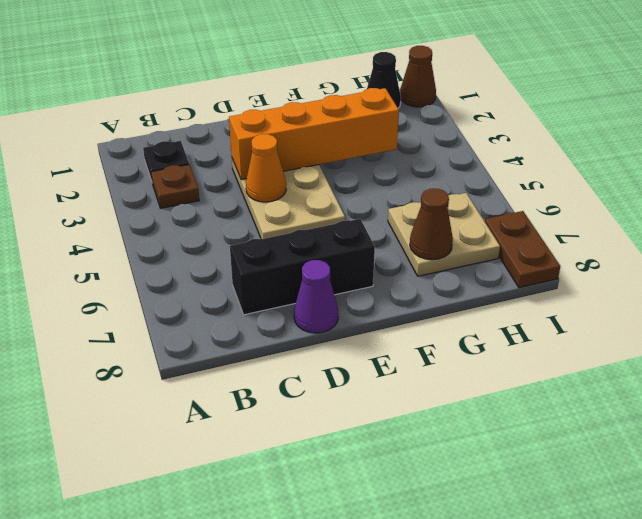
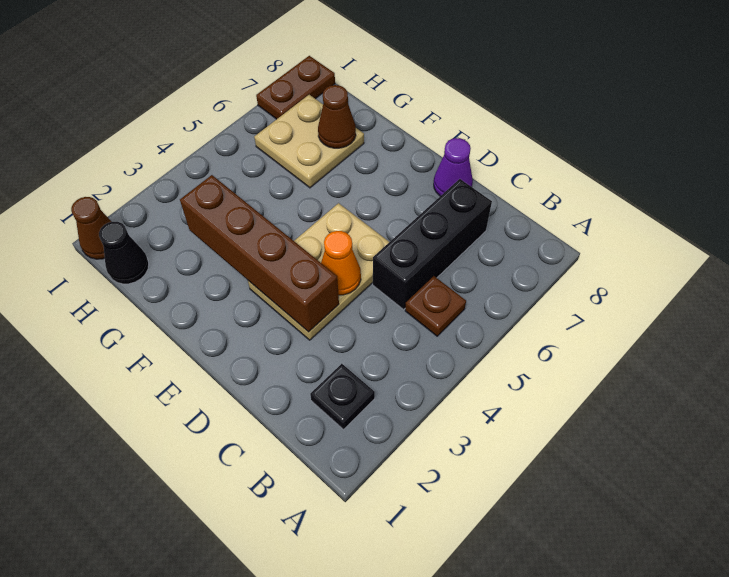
brown 1x1 plate [151,165,200,208] -> brown 1x1 plate moved to [405,276,466,336]
black 1x3 brick [230,219,375,315] -> black 1x3 brick turned to [373,179,492,309]
orange 1x4 brick [229,88,399,179] -> brown 1x4 brick [180,175,339,332]

